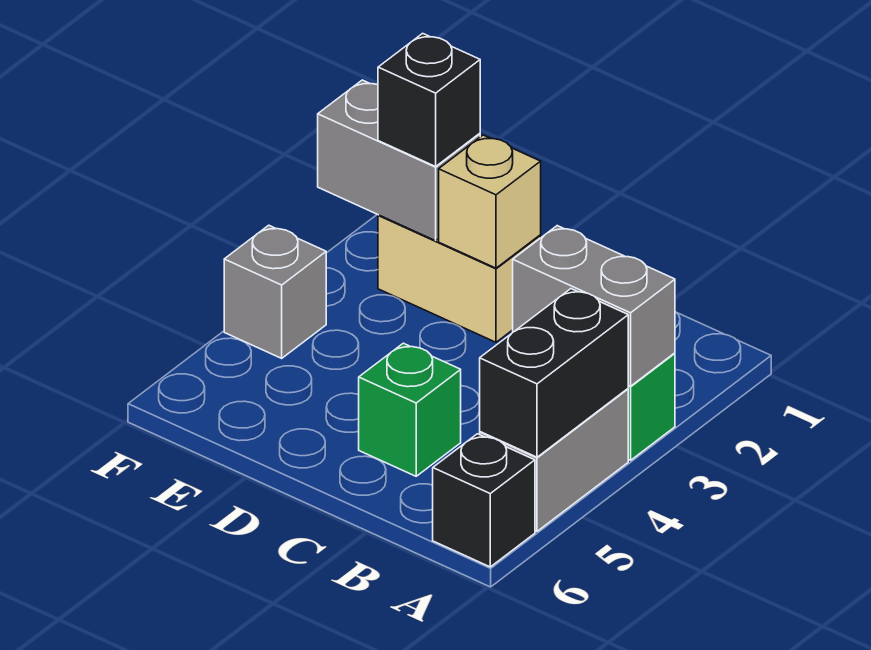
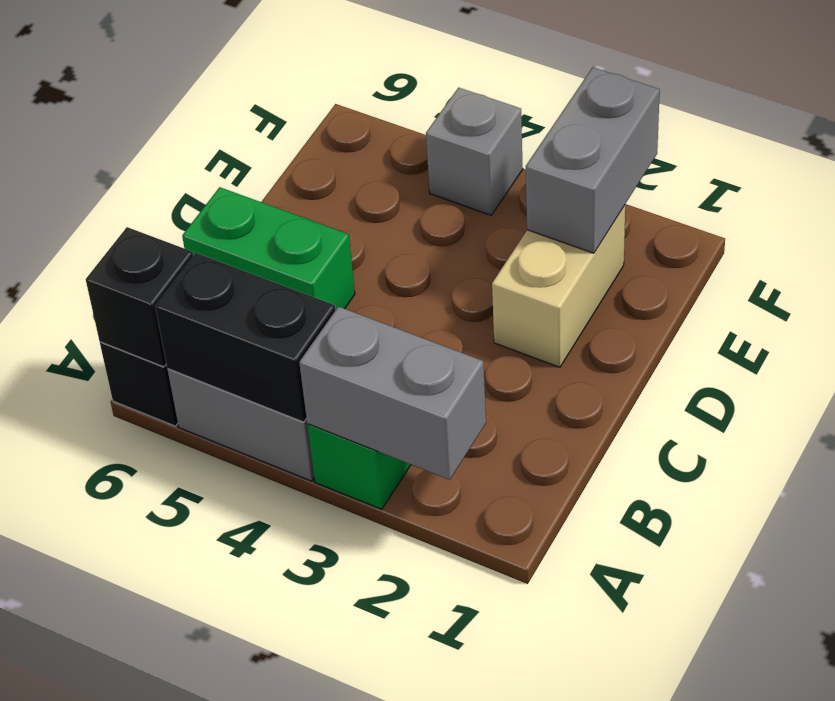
grey 1x2 brick [513,226,675,386] -> grey 1x2 brick turned to [299,307,486,480]
green 1x1 brick [359,343,461,476] -> green 1x2 brick [182,187,355,310]
tan 1x1 brick [439,135,541,268] -> none
black 1x1 brick [378,33,480,166] -> black 1x1 brick moved to [86,227,193,367]

